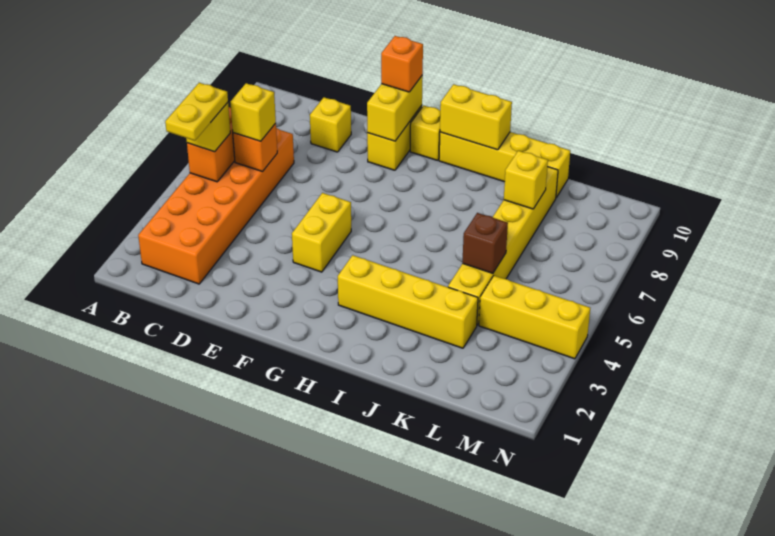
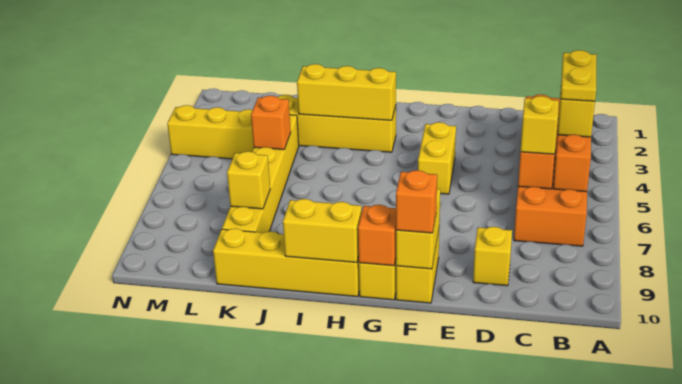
none -> orange 1x1 brick [358,205,396,266]
none -> yellow 1x3 brick [297,64,396,120]
brown 1x1 brick [462,213,508,273] -> orange 1x1 brick [251,96,291,150]

